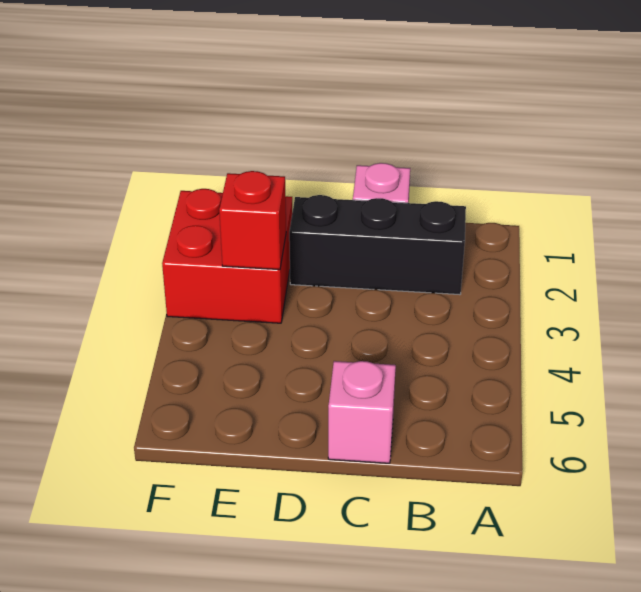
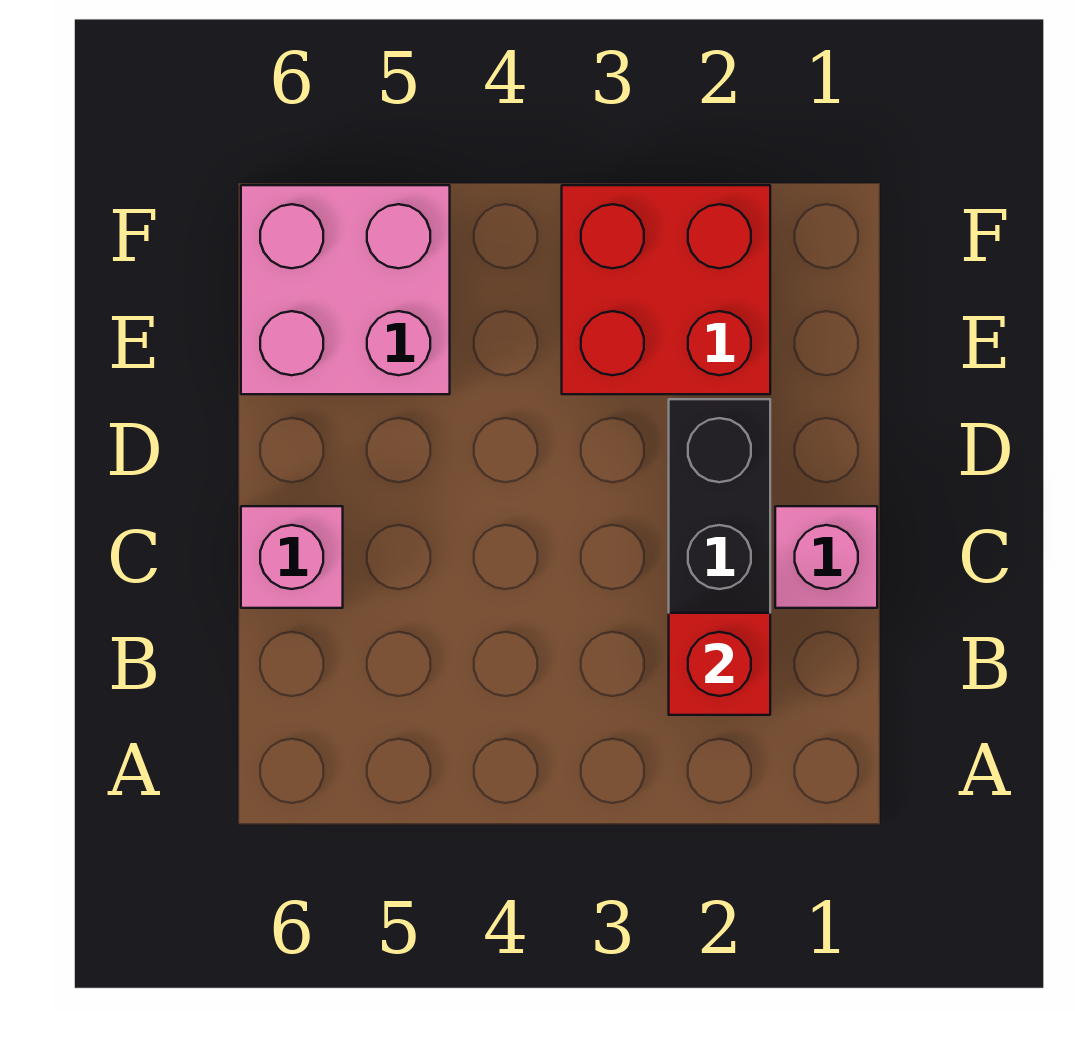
red 1x1 brick [219,171,286,270] -> red 1x1 brick moved to [669,613,770,715]
none -> pink 2x2 brick [241,185,450,394]

